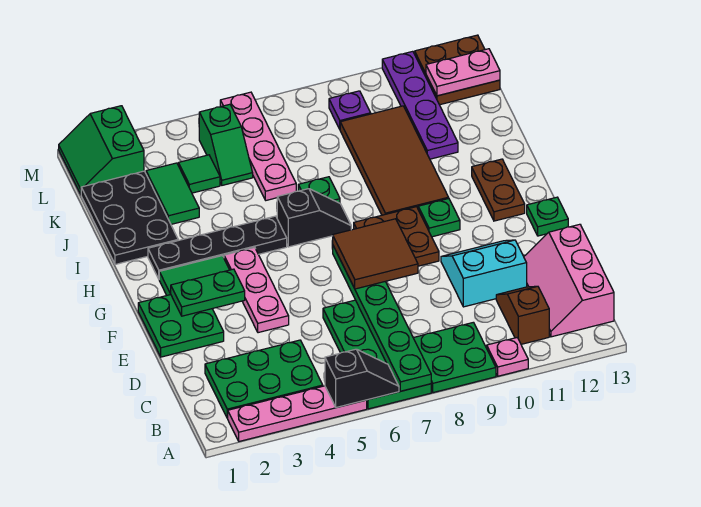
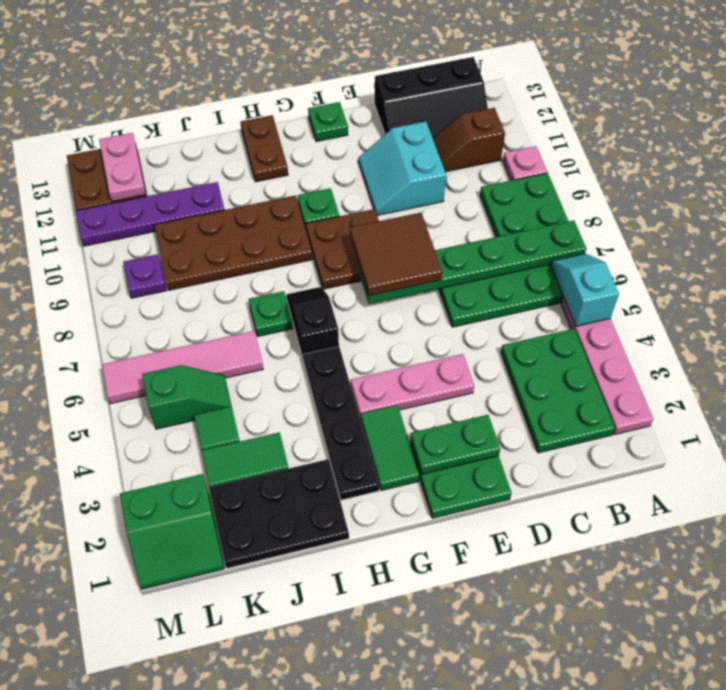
black 1x2 slope [325,349,399,408] -> cyan 1x2 slope [551,254,619,326]
pink 2x3 slope [524,224,614,337] -> black 2x3 slope [375,57,488,138]
green 1x2 plate [170,269,245,316] -> green 1x2 plate turned to [411,415,500,474]
brown 1x2 plate [472,159,525,221] -> brown 1x2 plate turned to [241,115,288,182]
brown 2x4 tile [340,106,449,215] -> brown 2x4 plate [154,195,313,290]
pink 1x4 plate [220,92,296,200] -> pink 1x4 tile [102,331,263,404]

